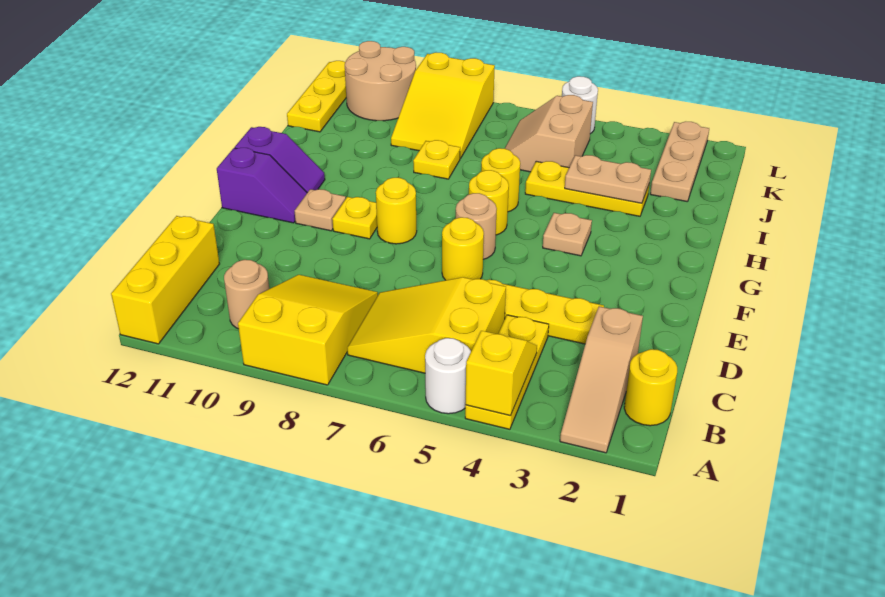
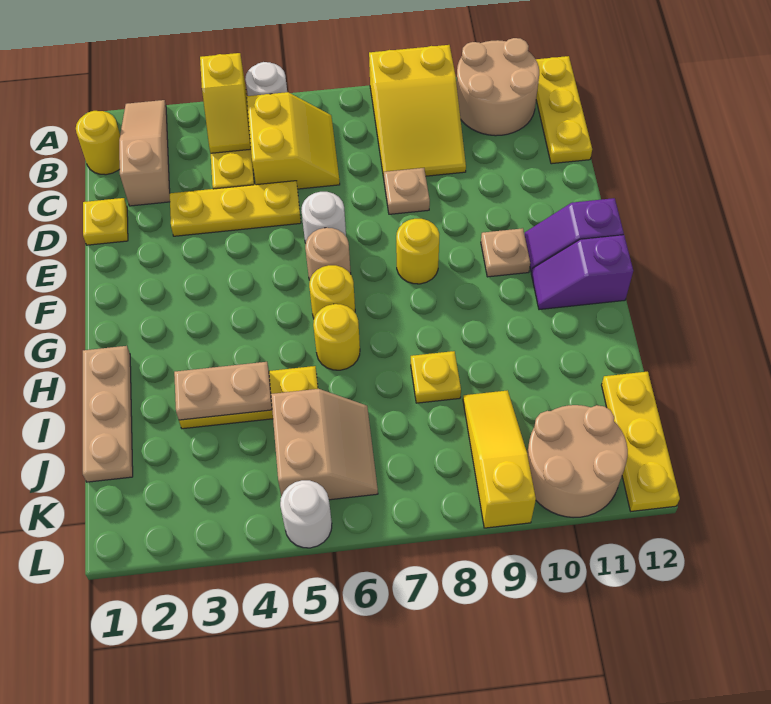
yellow 1x3 brick [111,216,219,344] -> yellow 1x3 plate [536,56,592,164]
yellow 2x3 slope [347,277,506,373] -> yellow 2x2 slope [247,92,340,189]
tan 1x1 round brick [224,260,269,329] -> tan 2x2 round brick [456,38,539,136]
yellow 1x1 round brick [442,217,484,280] -> white 1x1 round brick [301,192,346,243]
yellow 1x1 plate [333,197,377,239] -> yellow 1x1 plate moved to [83,198,128,245]
tan 1x1 plate [543,213,592,256] -> tan 1x1 plate moved to [384,168,430,214]
tan 1x3 plate [650,122,709,202] -> tan 1x3 plate moved to [83,346,133,482]
yellow 2x3 slope [391,53,495,159] -> yellow 1x3 slope [463,390,536,528]

